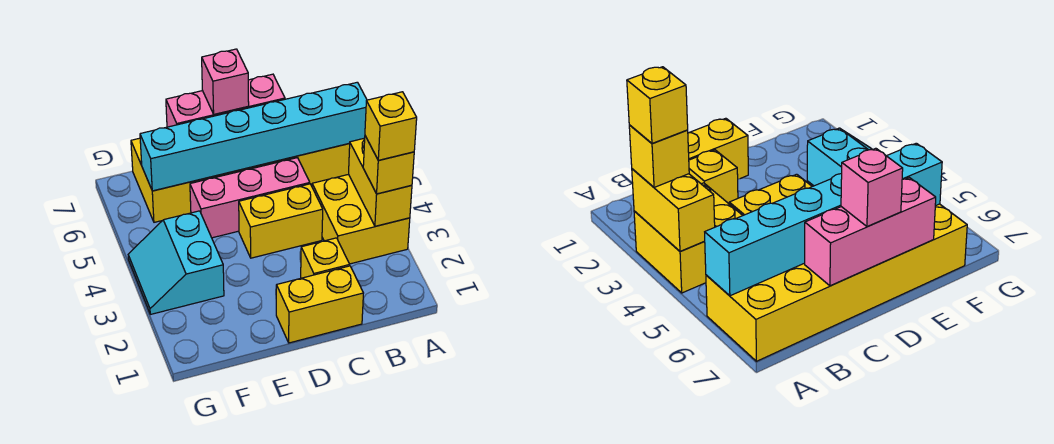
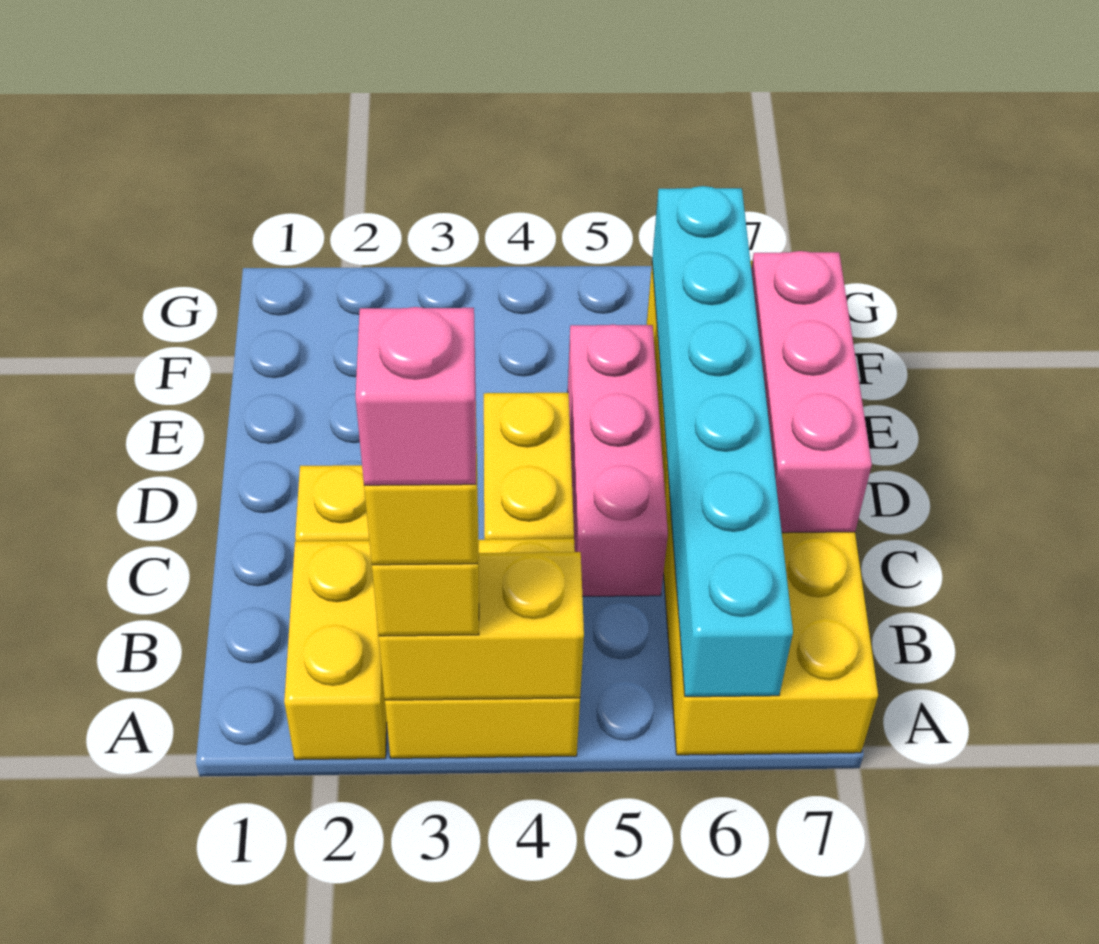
yellow 1x2 brick [276,266,363,343] -> yellow 1x2 brick moved to [284,541,387,760]
pink 1x1 brick [202,49,249,114] -> pink 1x1 brick moved to [356,307,476,485]
cyan 2x2 slope [128,211,224,314] -> none

